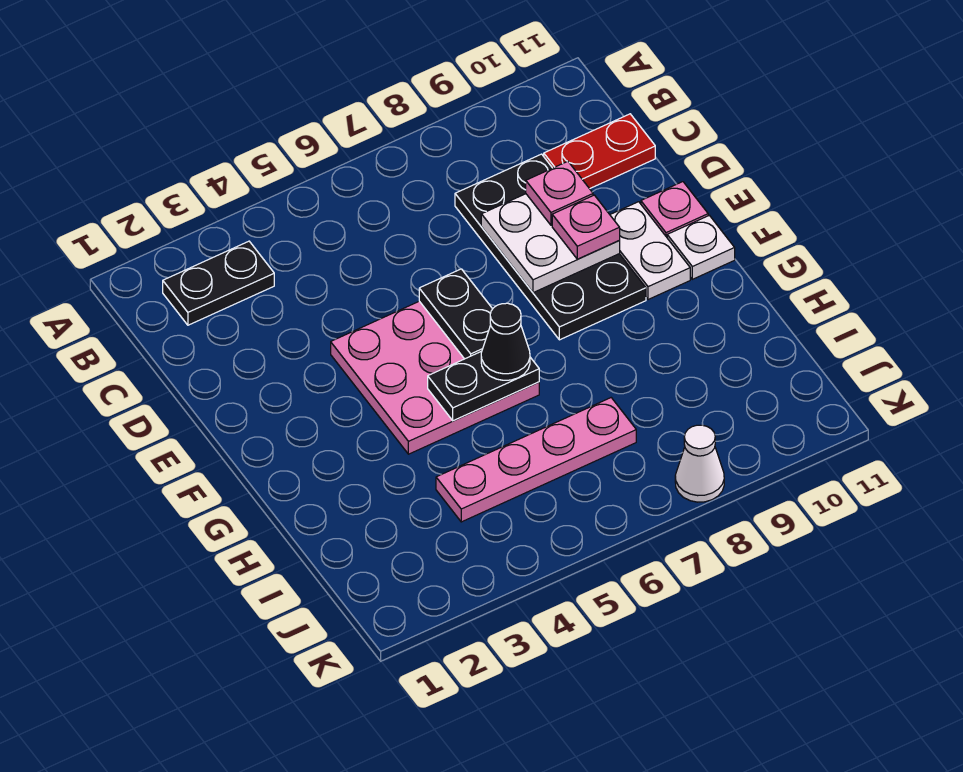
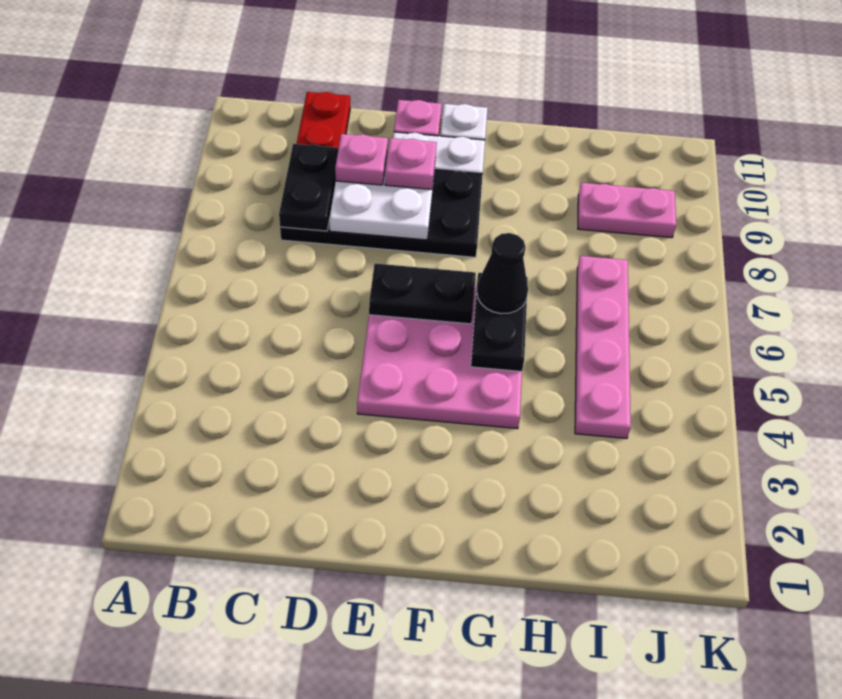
black 1x2 plate [163,241,274,325] -> black 1x2 plate moved to [279,144,339,231]
none -> pink 1x2 plate [578,183,676,238]
white 1x1 cone [675,425,724,502] -> none

